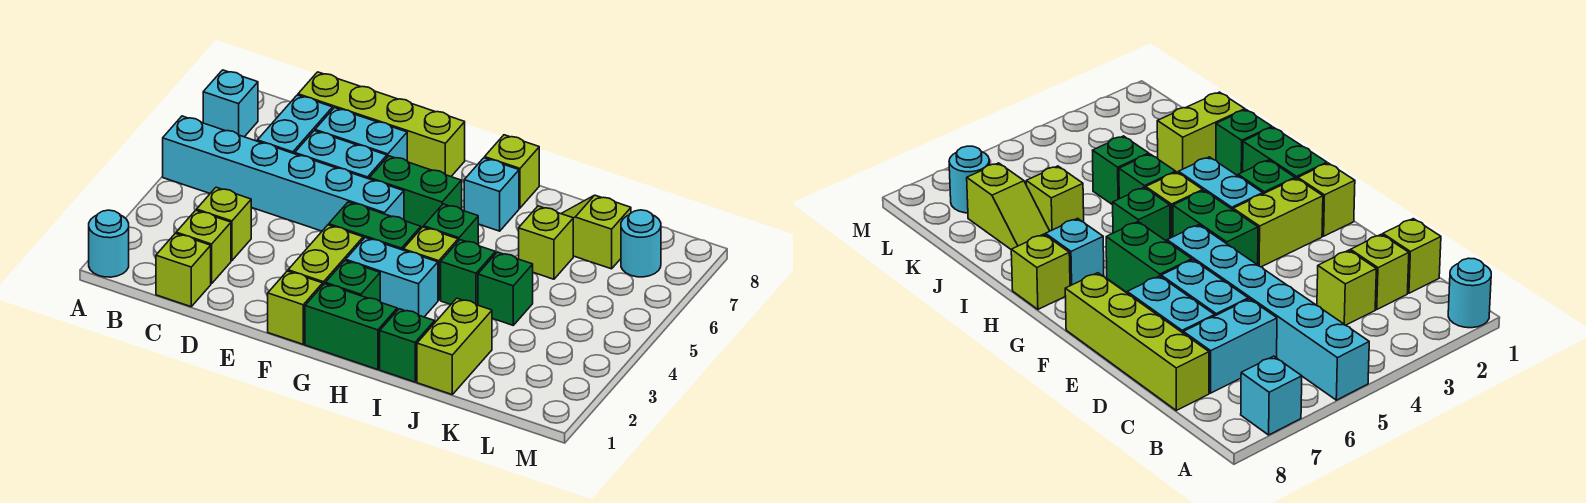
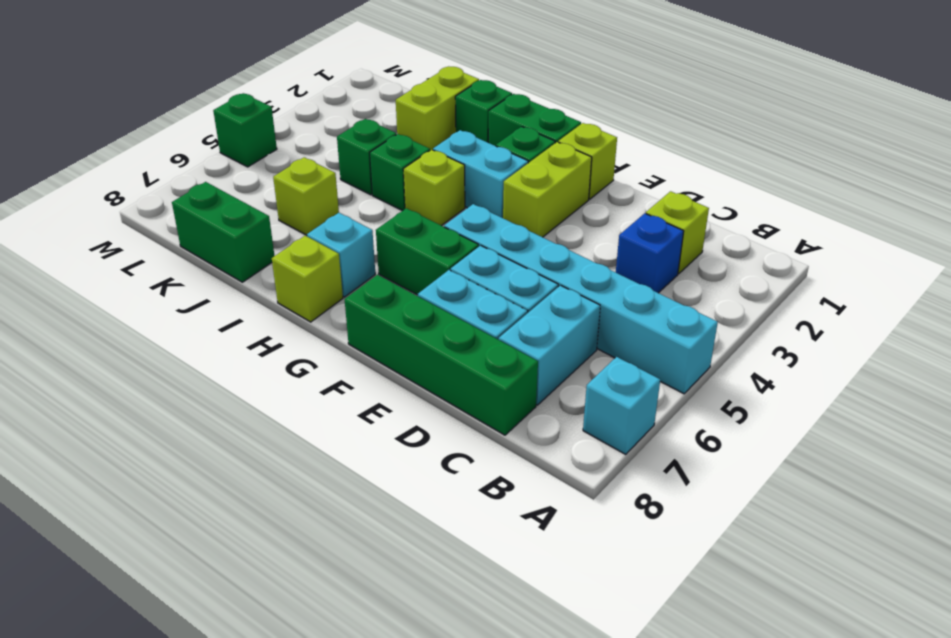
cyan 1x1 round brick [89,210,129,277] -> none
lime 1x1 brick [156,233,211,307] -> none
lime 1x1 brick [197,187,251,261] -> blue 1x1 brick [616,213,684,293]
lime 1x4 brick [298,72,465,176] -> green 1x4 brick [345,275,538,435]
green 1x2 brick [329,202,421,250] -> green 1x2 brick moved to [172,182,274,282]
green 1x1 brick [424,204,478,244] -> green 1x1 brick moved to [213,93,277,167]
lime 1x2 slope [561,195,631,269] -> none
cyan 1x1 round brick [621,210,661,277] -> none

